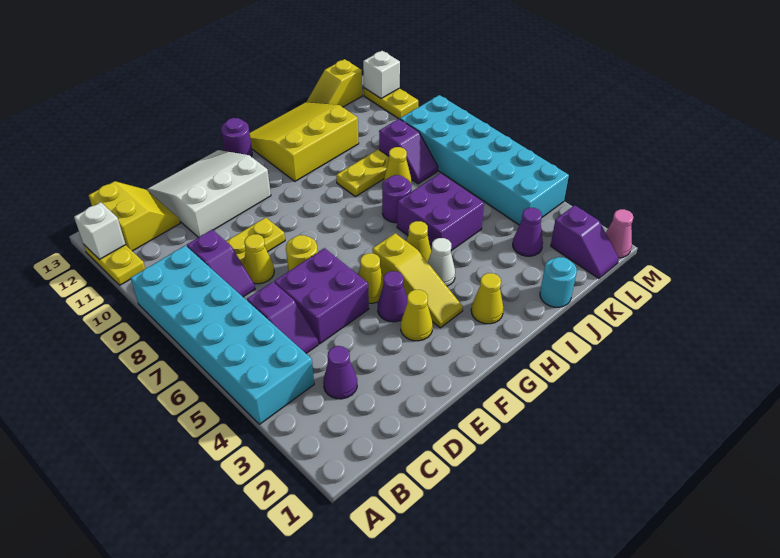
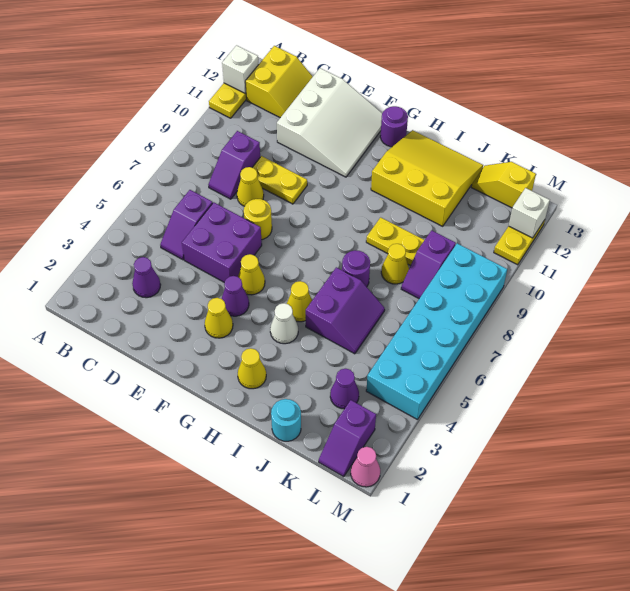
cyan 2x6 brick [131,245,314,424] -> none
white 3x3 slope [147,150,271,238] -> white 3x3 slope turned to [277,68,382,177]
yellow 1x3 slope [372,233,463,328] -> none
purple 2x2 brick [397,173,484,251] -> purple 2x2 slope [306,267,385,354]

